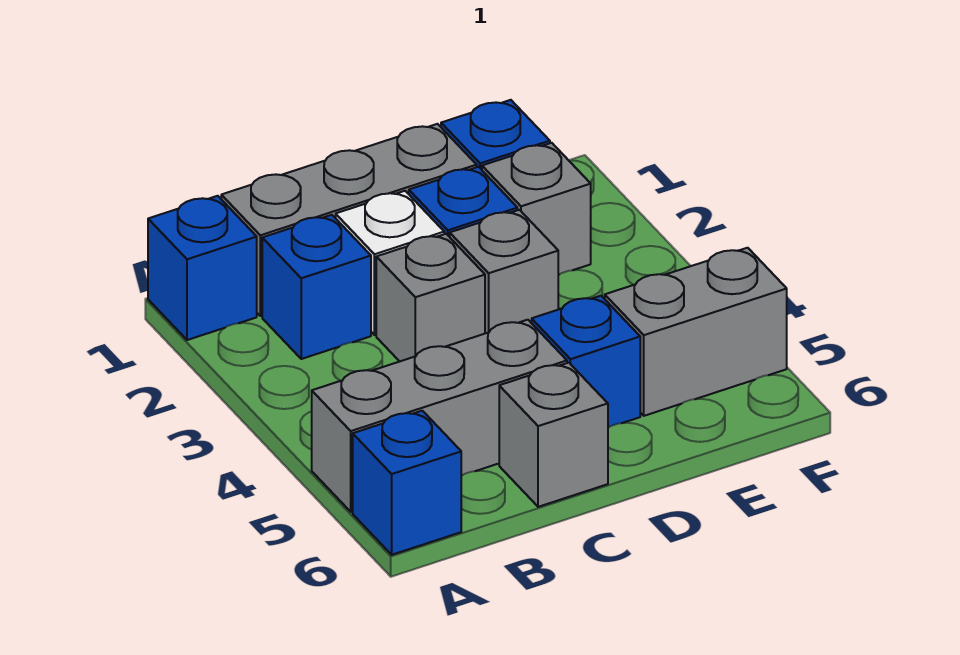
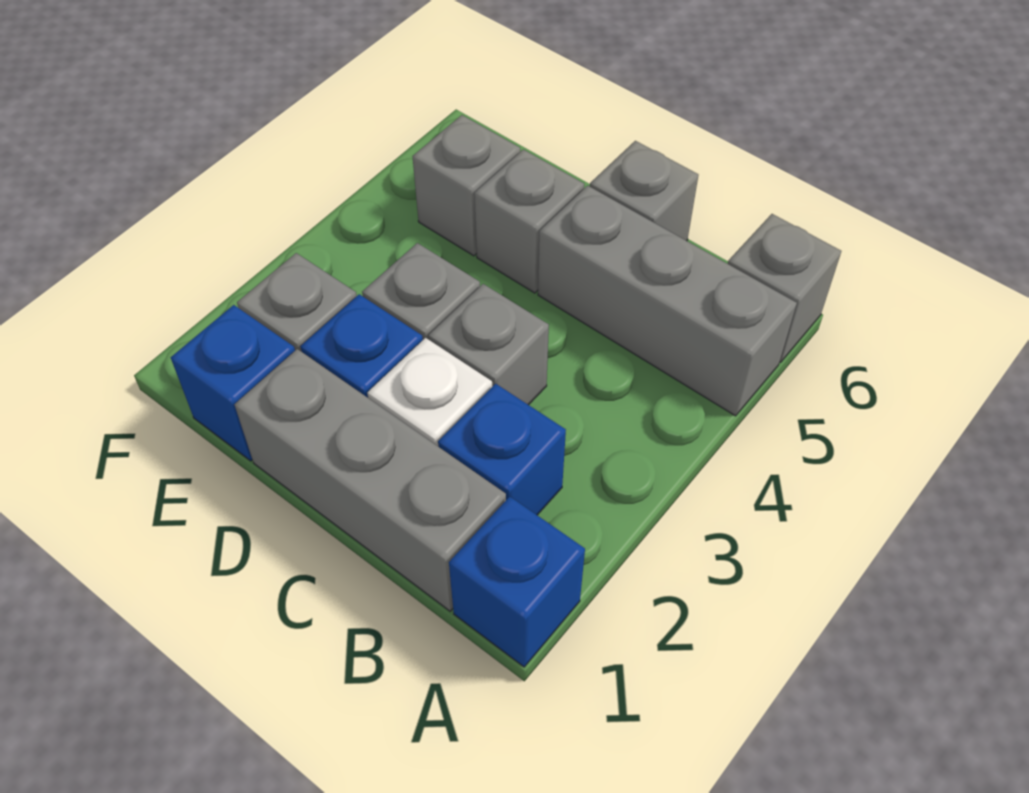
blue 1x1 brick [353,411,461,555] -> grey 1x1 brick [728,214,841,363]
blue 1x1 brick [532,296,640,428] -> grey 1x1 brick [474,149,584,293]
grey 1x2 brick [605,248,787,416] -> grey 1x1 brick [412,115,520,256]

